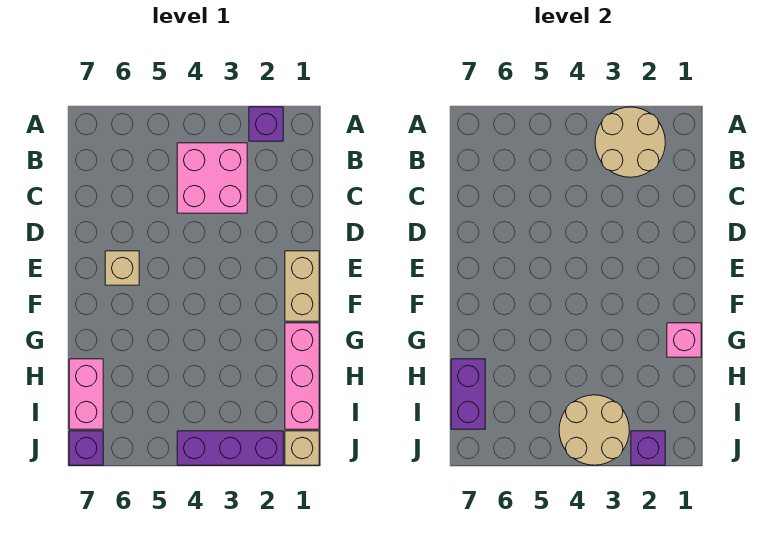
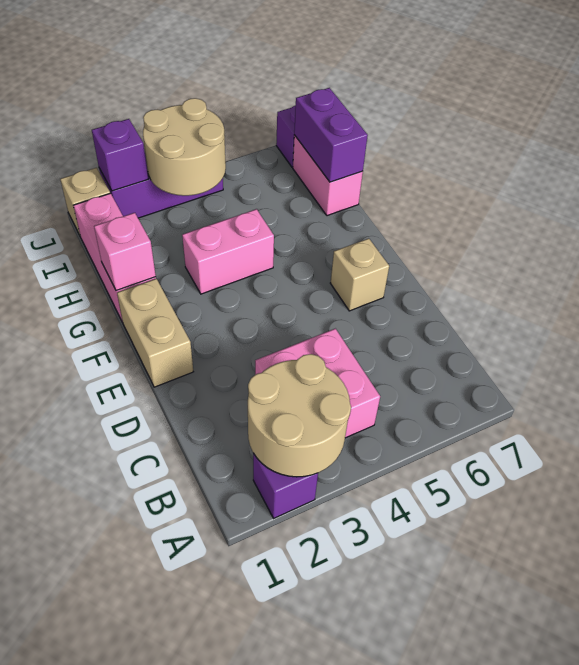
none -> pink 1x2 brick [182,209,274,294]

